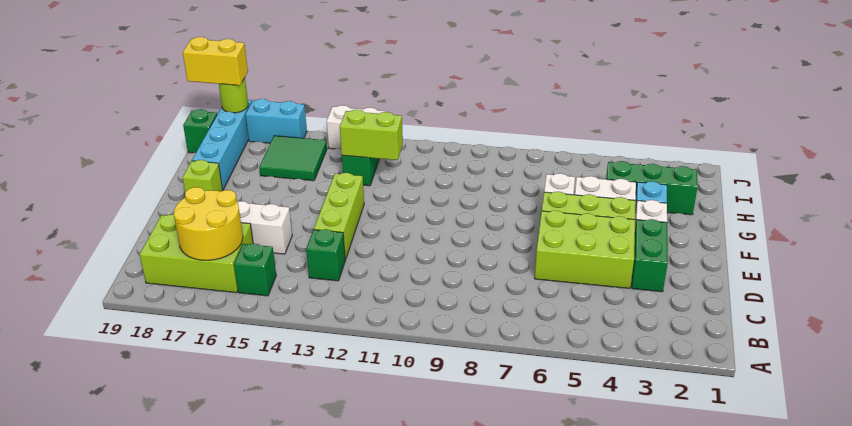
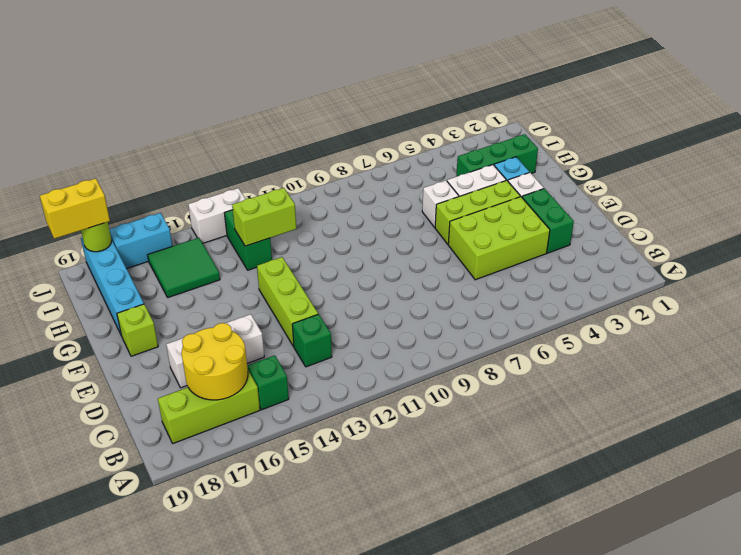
lime 2x3 brick [140,215,253,293] -> lime 1x3 brick [158,370,260,443]
green 1x1 brick [183,109,217,153] -> none

